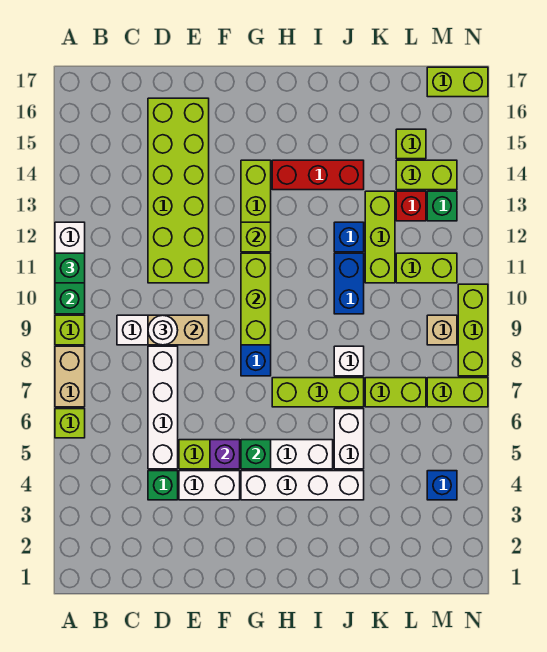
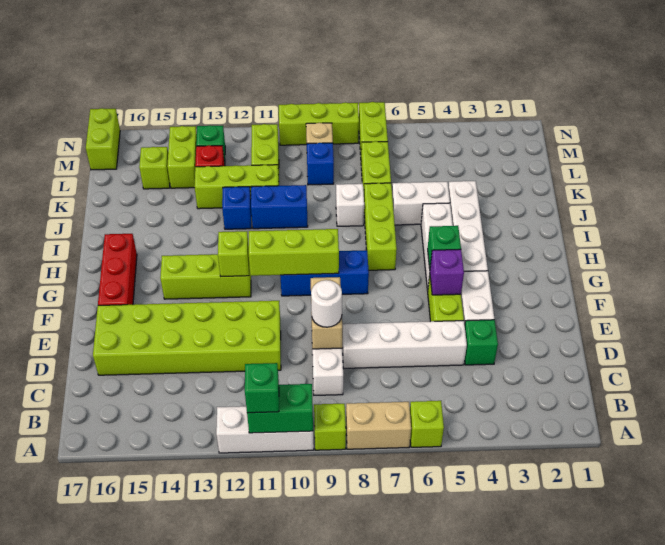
red 1x3 brick [272,160,364,190] -> red 1x3 brick moved to [98,234,137,305]
blue 1x1 brick [427,471,457,500] -> blue 1x1 brick moved to [307,143,334,185]

